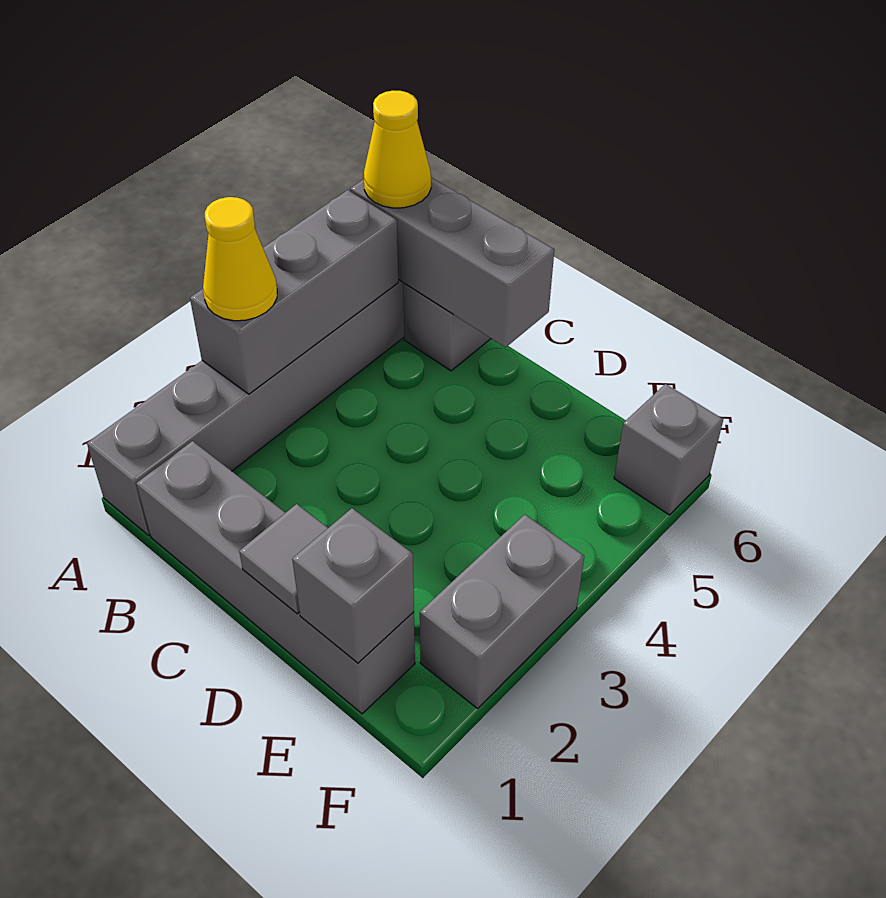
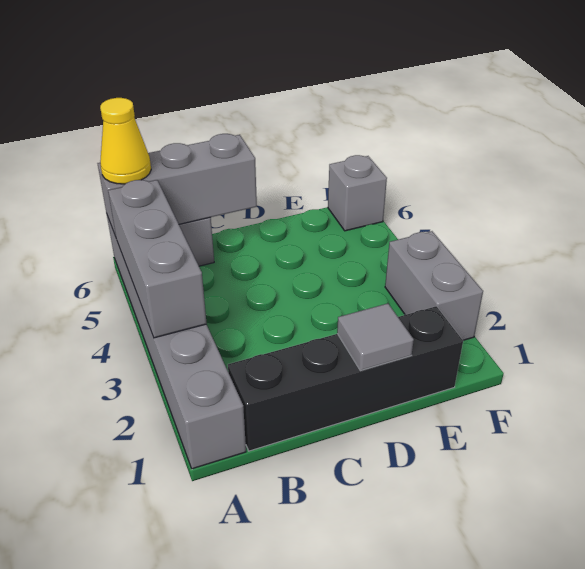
yellow 1x1 cone [203,197,277,321] -> none
grey 1x4 brick [136,441,415,714] -> black 1x4 brick [228,306,463,451]
grey 1x1 brick [292,508,414,663] -> none

